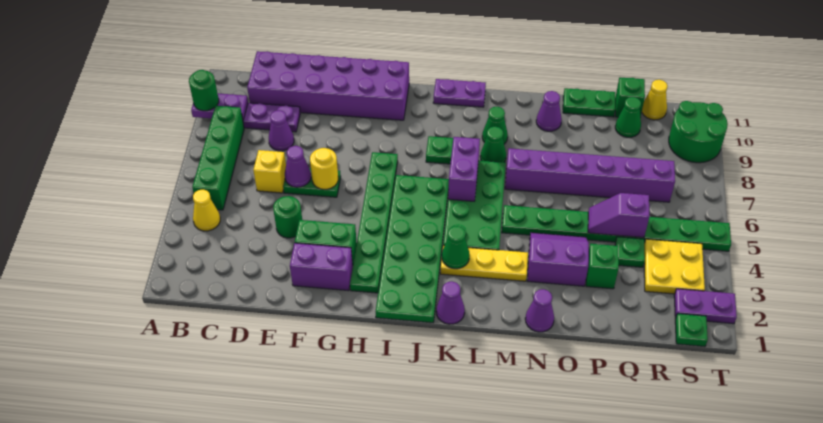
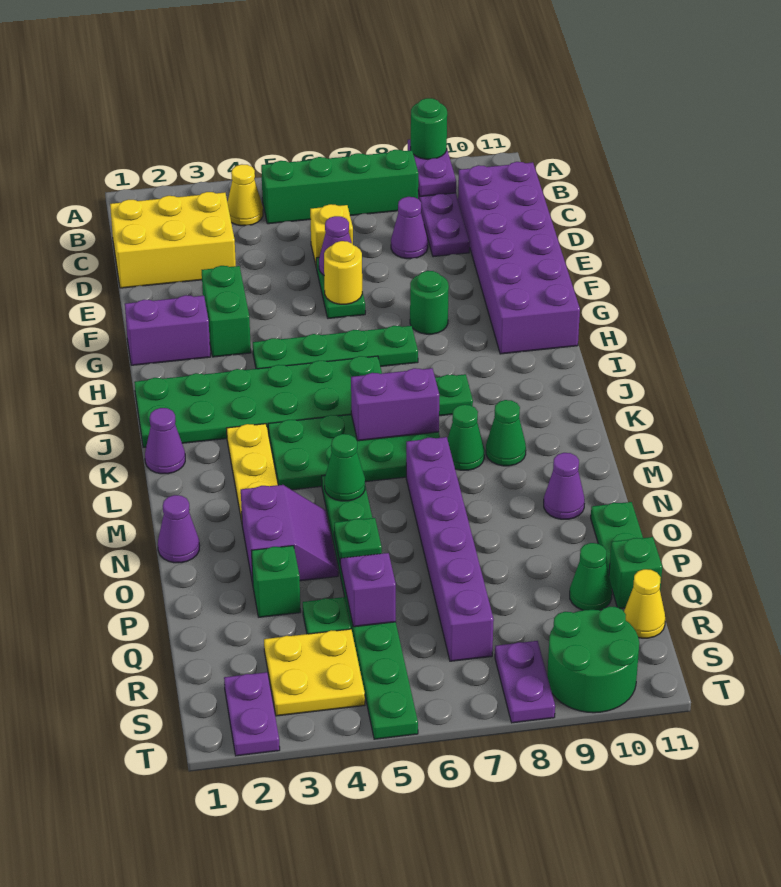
none -> yellow 2x3 brick [110,192,236,288]
green 1x1 round brick [273,196,302,238] -> green 1x1 round brick moved to [410,271,449,334]
purple 1x2 brick [290,243,353,291] -> purple 1x2 brick turned to [125,295,210,365]
green 1x6 plate [350,152,398,293] -> green 1x4 plate [253,326,418,369]
purple 1x2 plate [433,79,486,107] -> purple 1x2 plate moved to [495,641,555,723]
green 1x1 cone [442,226,470,269] -> green 1x1 cone moved to [325,434,365,501]
green 1x1 plate [675,314,708,346] -> green 1x1 plate moved to [334,518,382,561]

